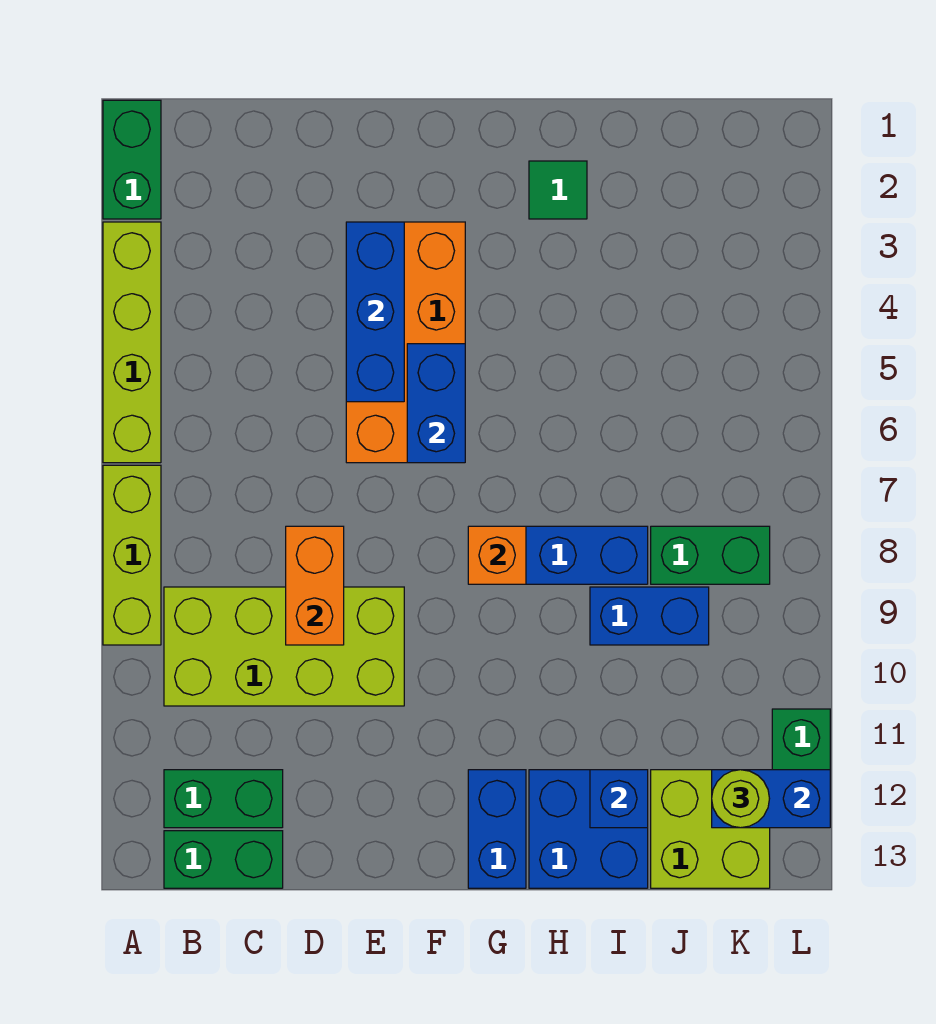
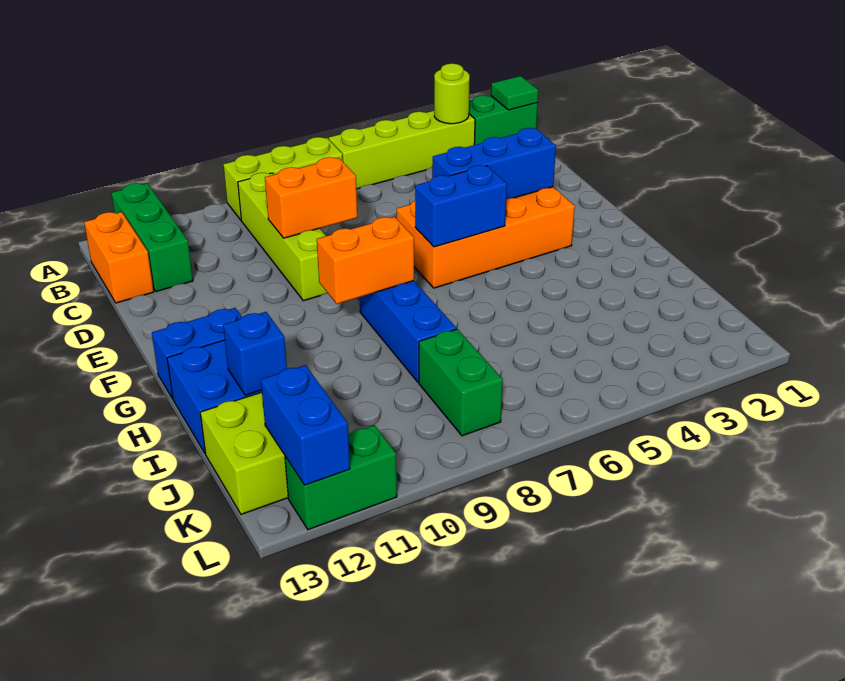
lime 2x4 brick [164,587,404,706] -> lime 1x4 brick [238,173,327,301]
green 1x2 brick [164,770,283,828] -> green 1x3 brick [111,183,193,292]
green 1x2 brick [164,831,283,888] -> orange 1x2 brick [84,212,154,303]
orange 1x1 brick [468,526,526,584] -> orange 1x2 brick [317,217,414,304]
green 1x1 tile [529,161,587,219] -> green 1x1 tile moved to [491,76,538,110]
blue 1x2 brick [590,587,709,645] -> none
lime 1x1 round brick [712,770,770,828] -> lime 1x1 round brick moved to [434,64,470,124]

